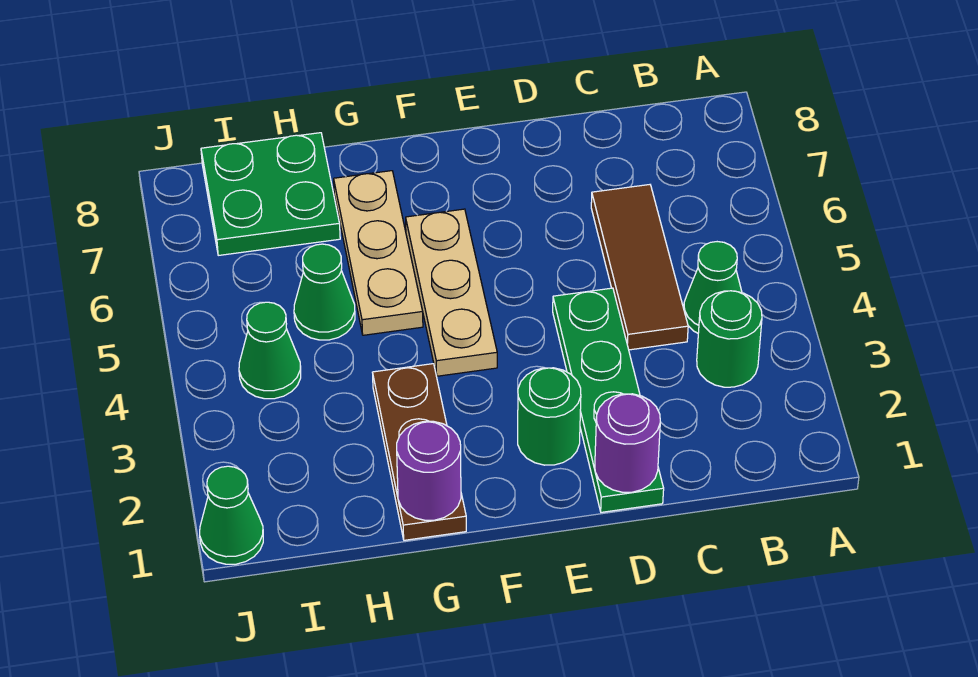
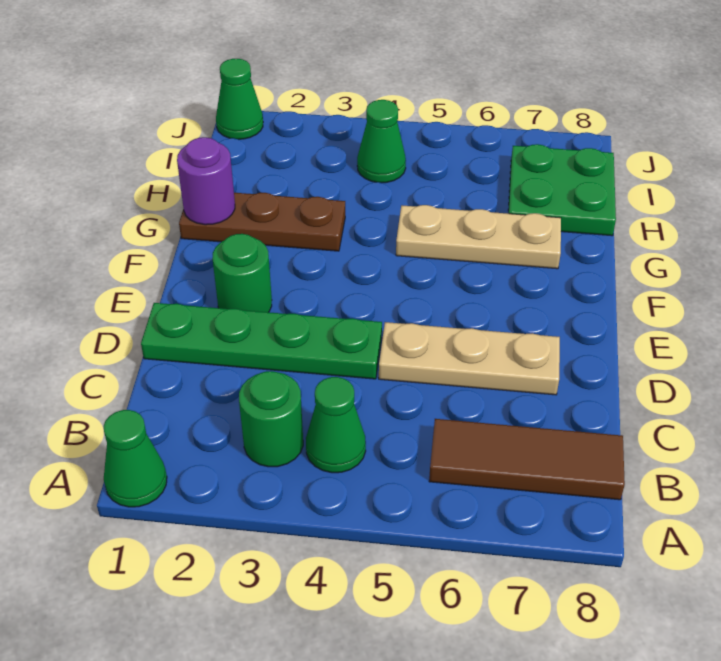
brown 1x3 tile [591,185,688,350] -> brown 1x3 tile moved to [429,419,625,500]
purple 1x1 round brick [595,394,660,492] -> none
tan 1x3 plate [406,209,497,376] -> tan 1x3 plate moved to [379,322,560,395]
green 1x1 cone [294,244,355,340] -> green 1x1 cone moved to [104,410,167,507]

